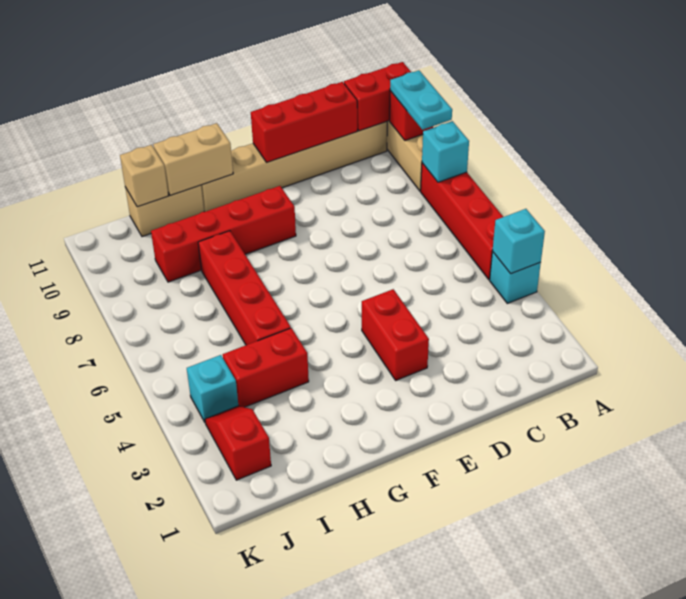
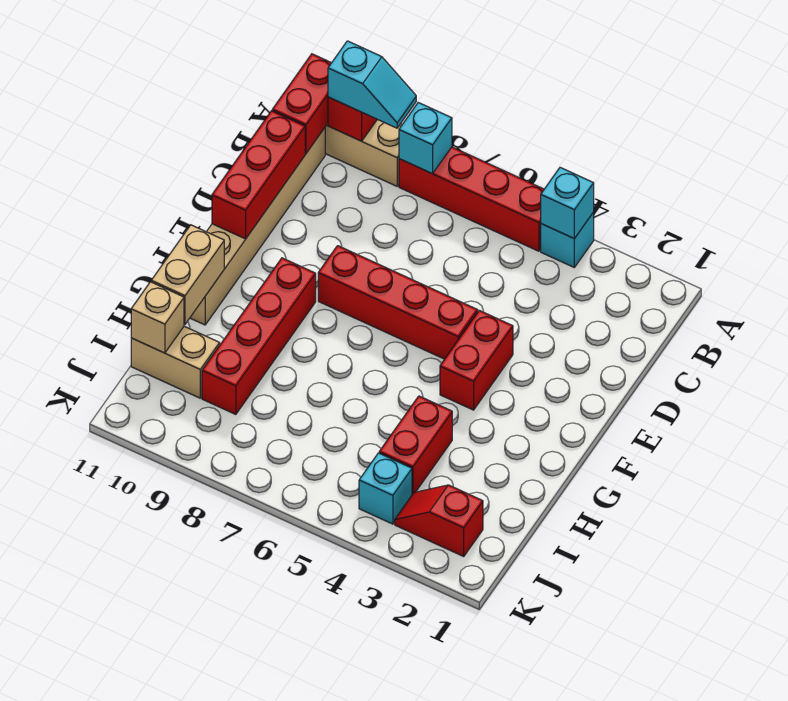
cyan 1x2 plate [390,70,452,130] -> cyan 1x2 slope [328,41,416,128]
red 1x2 brick [362,289,429,380] -> red 1x2 brick turned to [440,310,513,410]
red 1x4 brick [198,231,291,345] -> red 1x4 brick moved to [318,246,478,359]
tan 1x2 brick [125,185,204,237] -> tan 1x2 brick turned to [131,326,220,398]

